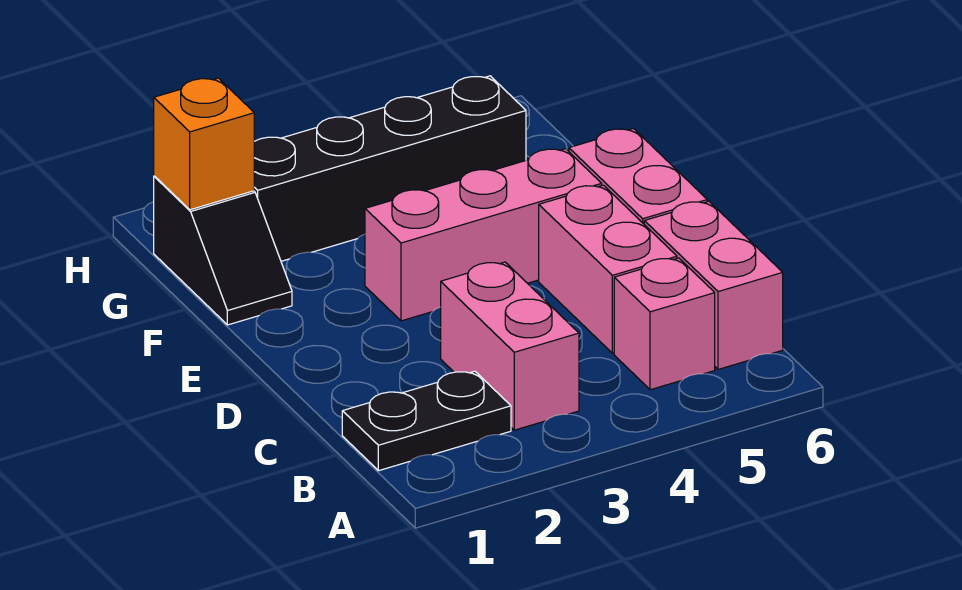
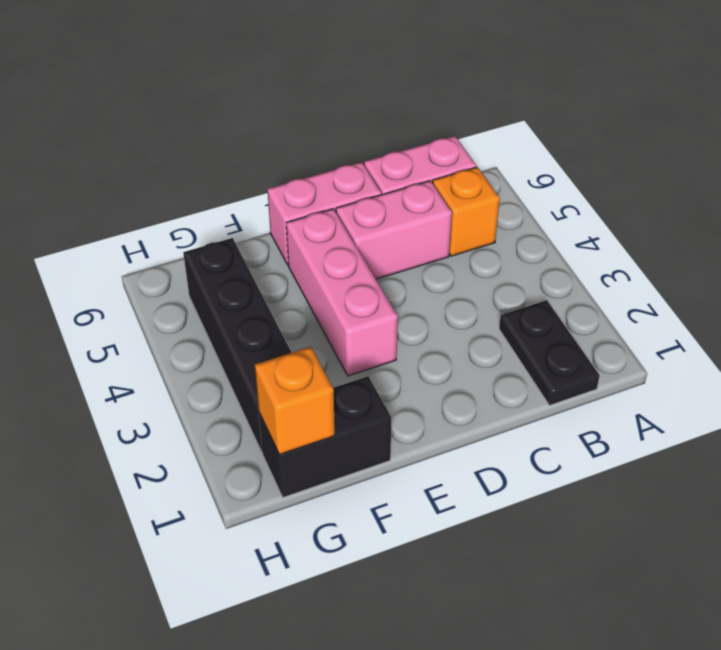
pink 1x2 brick [441,262,579,430] -> none
pink 1x1 brick [614,258,715,390] -> orange 1x1 brick [433,167,500,256]
black 1x2 slope [154,176,292,325] -> black 1x2 brick [259,376,391,497]

